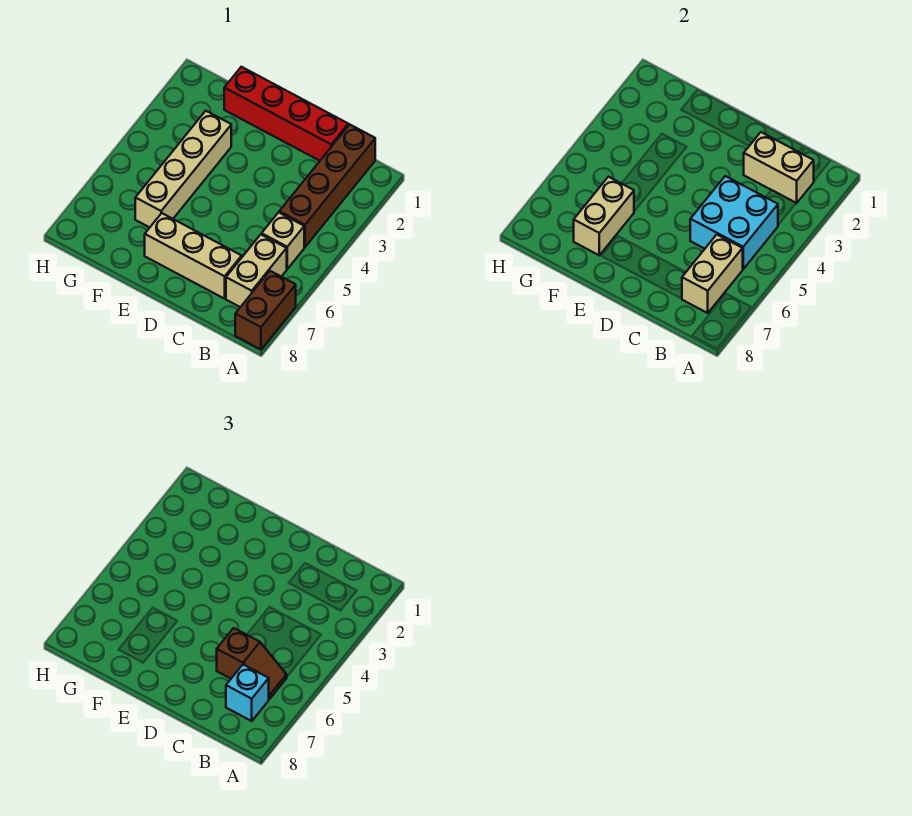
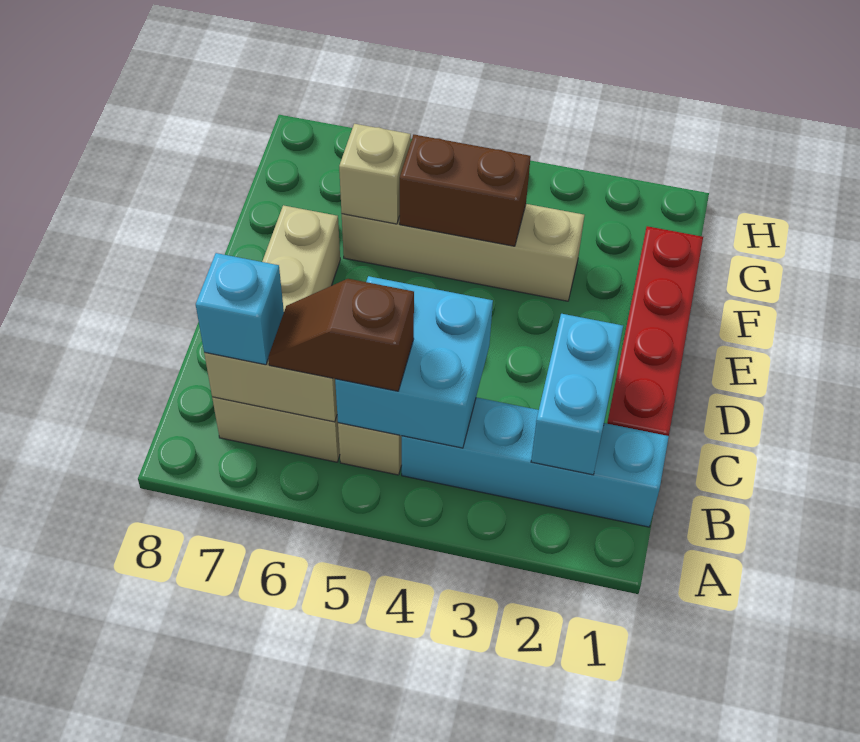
brown 1x2 brick [235,271,296,349] -> brown 1x2 brick moved to [400,135,531,246]
brown 1x4 brick [279,125,375,247] -> cyan 1x4 brick [402,397,669,527]
tan 1x2 brick [744,132,814,203] -> cyan 1x2 brick [531,314,623,475]
brown 1x2 slope [217,628,287,699] -> brown 1x2 slope turned to [268,279,414,391]
tan 1x2 brick [574,177,634,255] -> tan 1x1 brick [339,124,411,224]

